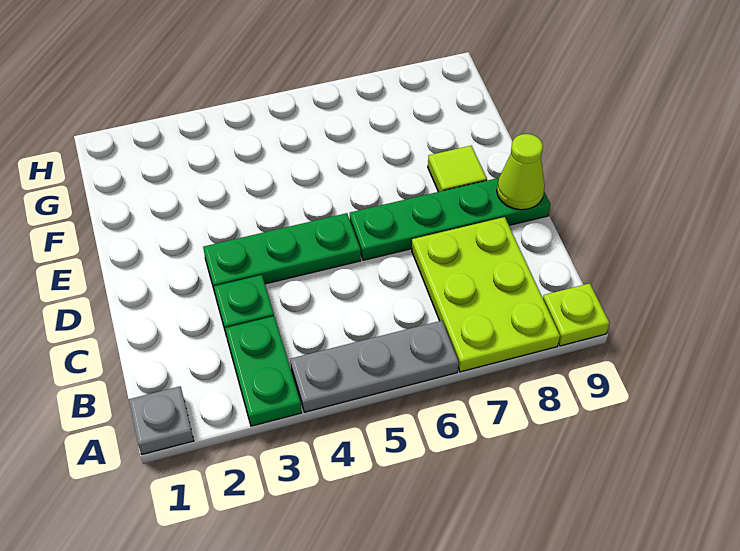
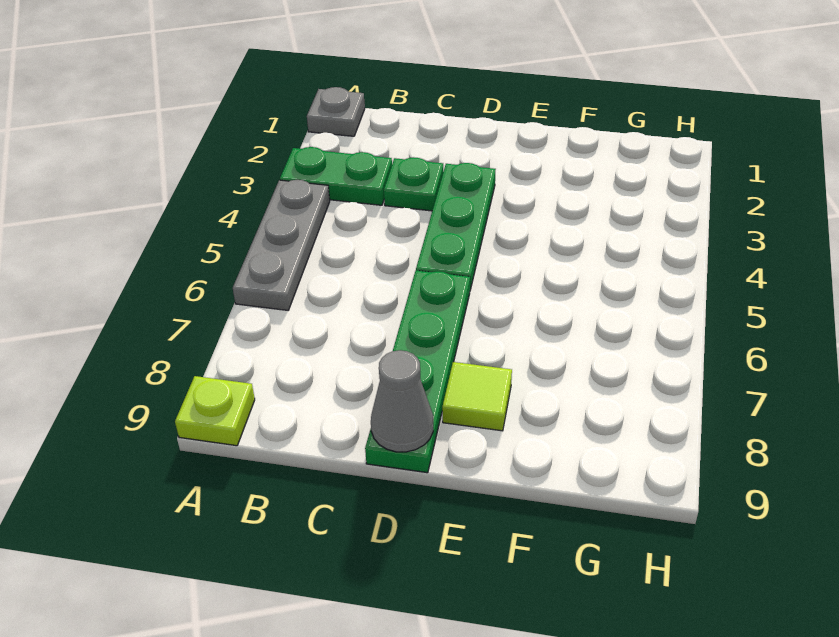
lime 2x3 plate [412,217,560,372] -> none
lime 1x1 cone [497,134,545,210] -> grey 1x1 cone [371,350,433,452]

